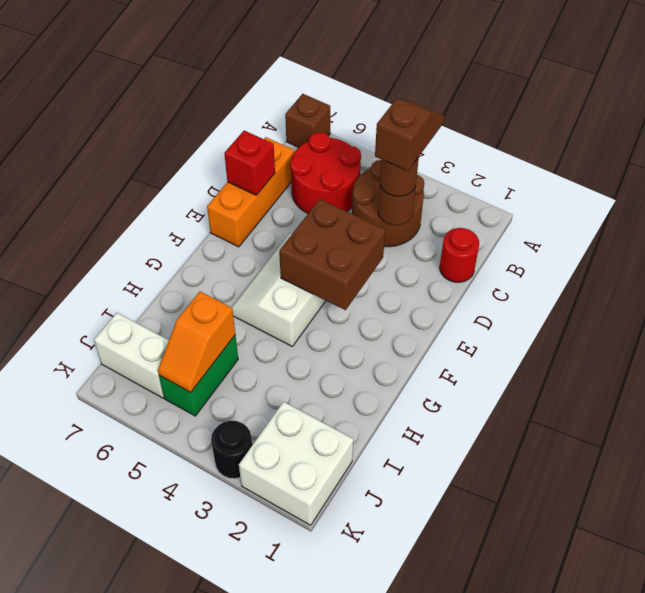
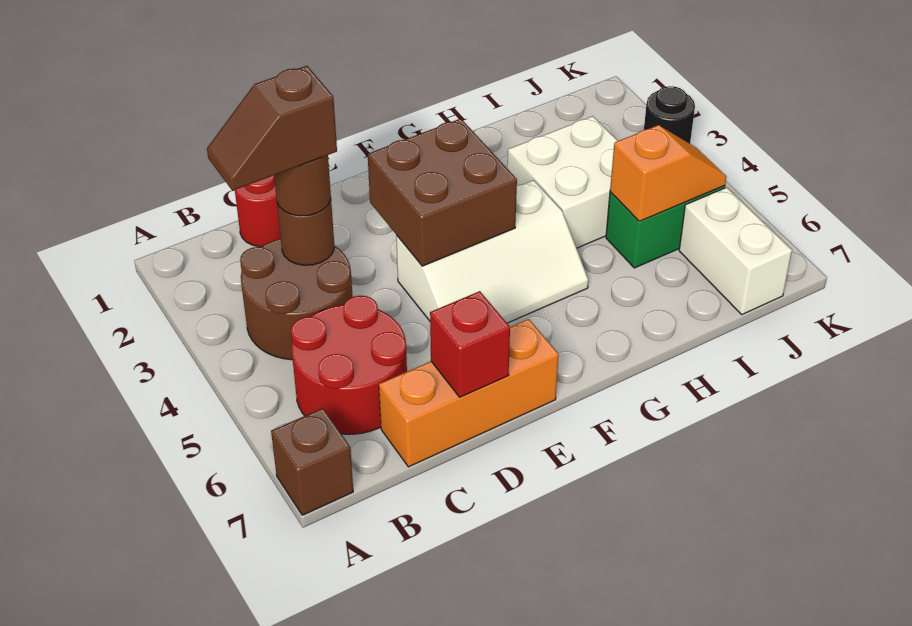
white 2x2 brick [239,402,353,525] -> white 2x2 brick moved to [507,116,618,248]

